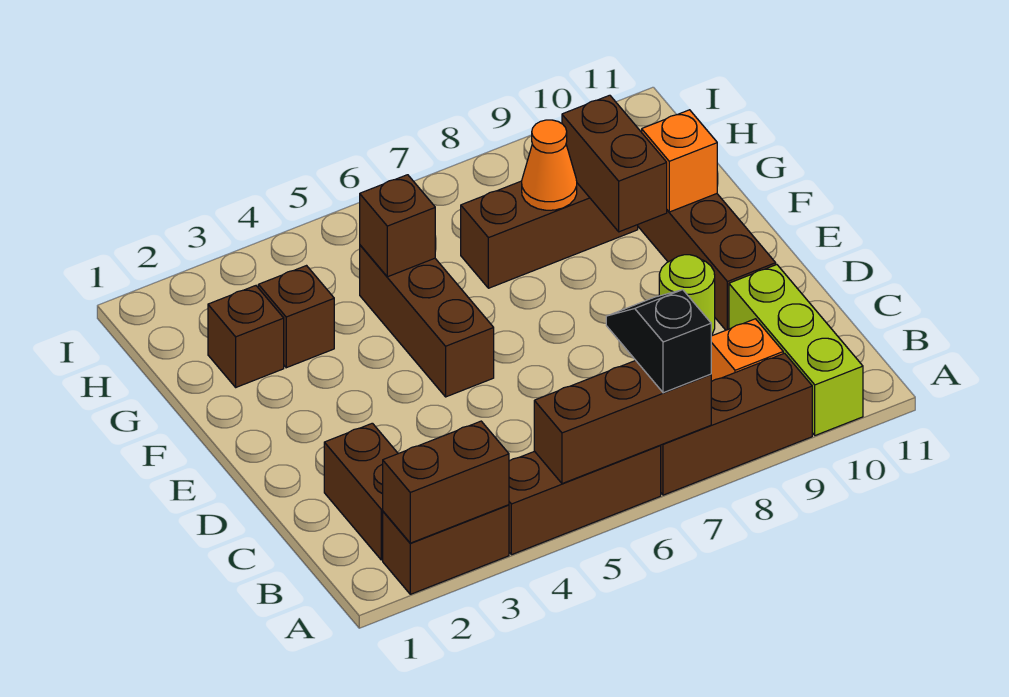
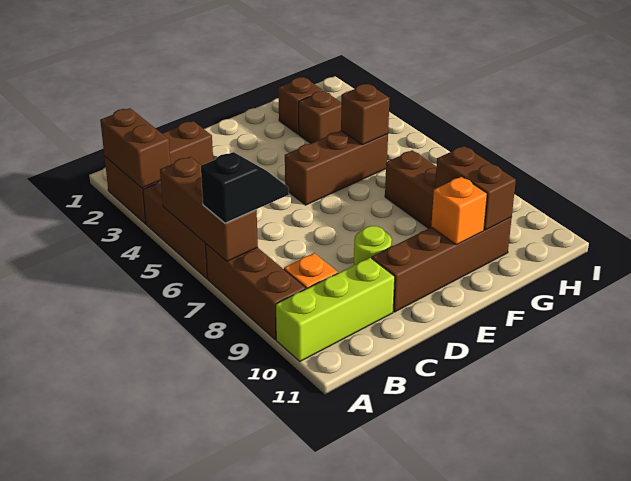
brown 1x2 brick [562,95,667,232] -> brown 1x2 brick turned to [435,146,516,230]
orange 1x1 cone [522,120,577,210] -> none

